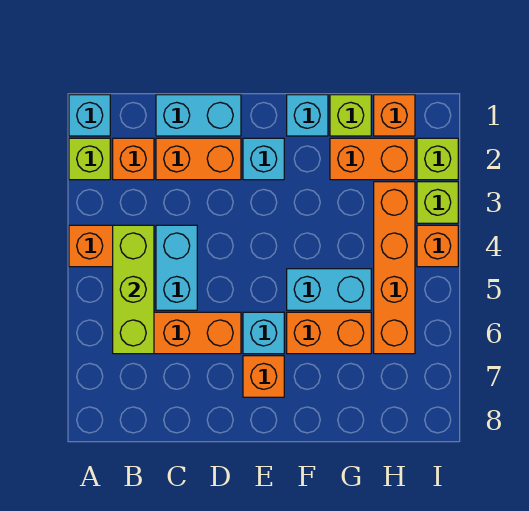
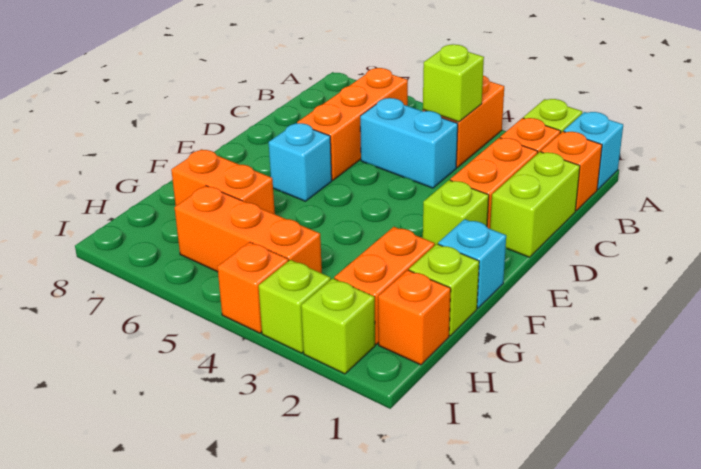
lime 1x3 brick [113,225,154,354] -> lime 1x1 brick [423,44,484,122]
cyan 1x2 brick [156,95,241,136] -> lime 1x2 brick [490,152,580,257]
cyan 1x1 brick [243,138,284,180] -> lime 1x1 brick [423,180,489,245]
orange 1x1 brick [243,356,284,397] -> orange 1x1 brick moved to [541,131,602,211]
cyan 1x2 brick [287,269,371,310] -> none
orange 1x2 brick [287,312,371,354] -> orange 1x2 brick turned to [171,149,275,214]
orange 1x4 brick [374,182,415,354] -> orange 1x3 brick [175,186,322,273]

